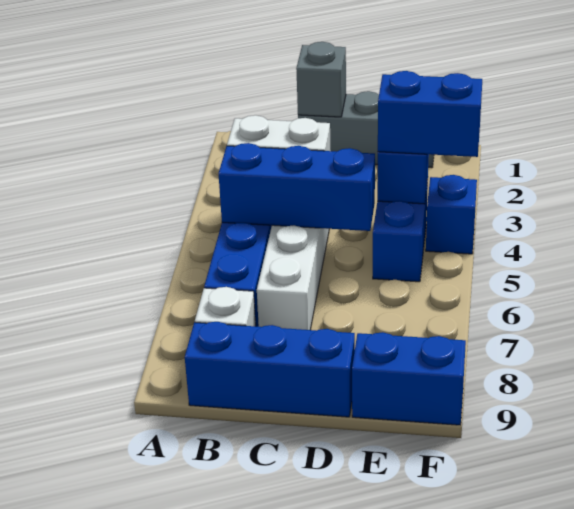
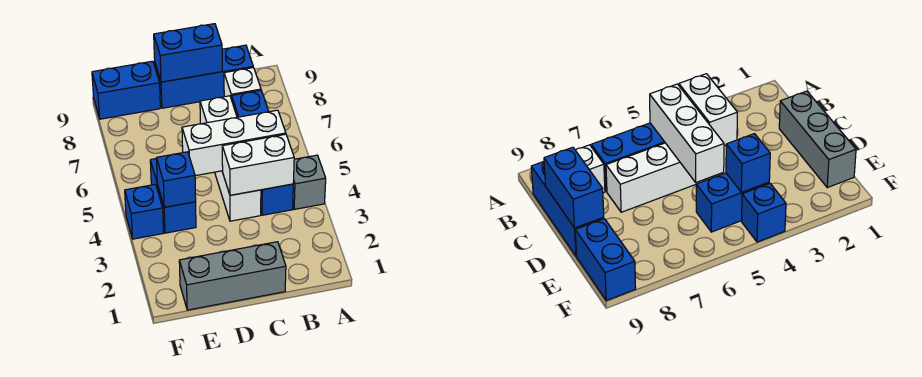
blue 1x3 brick [218,143,375,231] -> white 1x3 brick [182,110,286,176]
grey 1x1 brick [296,42,346,117] -> grey 1x1 brick moved to [293,155,326,209]
blue 1x2 brick [378,71,482,157] -> blue 1x2 brick moved to [154,24,222,82]

